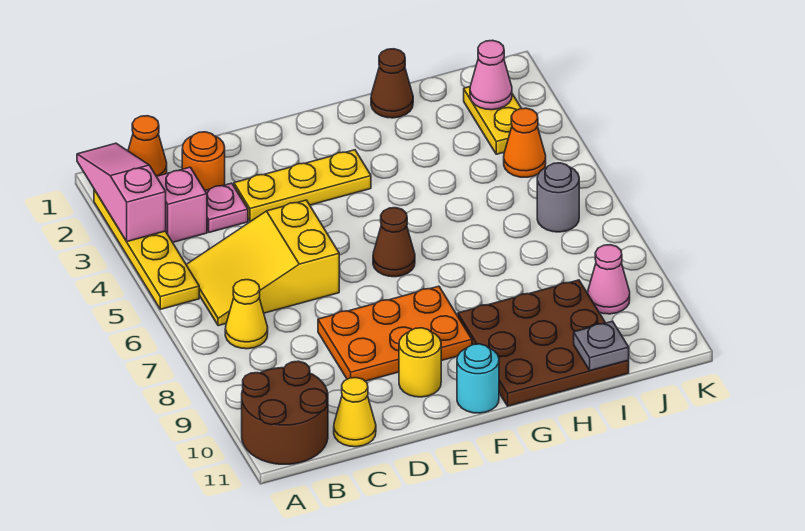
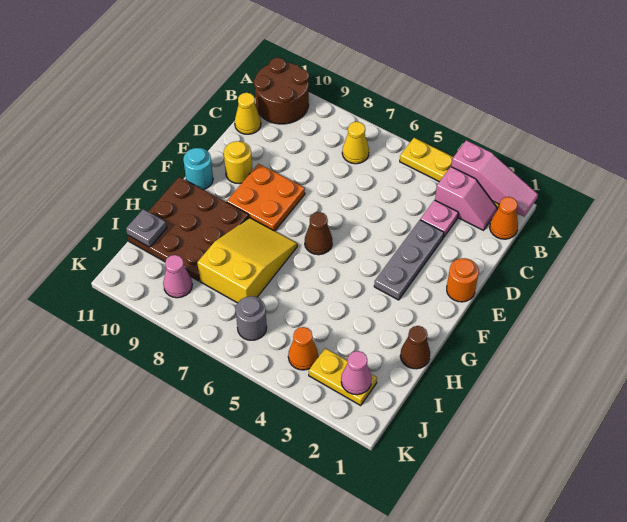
yellow 2x3 slope [186,200,339,326] -> yellow 2x3 slope moved to [197,218,297,303]
orange 1x1 round brick [182,132,225,190] -> orange 1x1 round brick moved to [447,258,479,302]
yellow 1x3 plate [234,150,371,221] -> grey 1x3 plate [374,220,444,300]
orange 2x3 plate [318,286,472,381] -> orange 2x2 plate [227,164,305,231]

